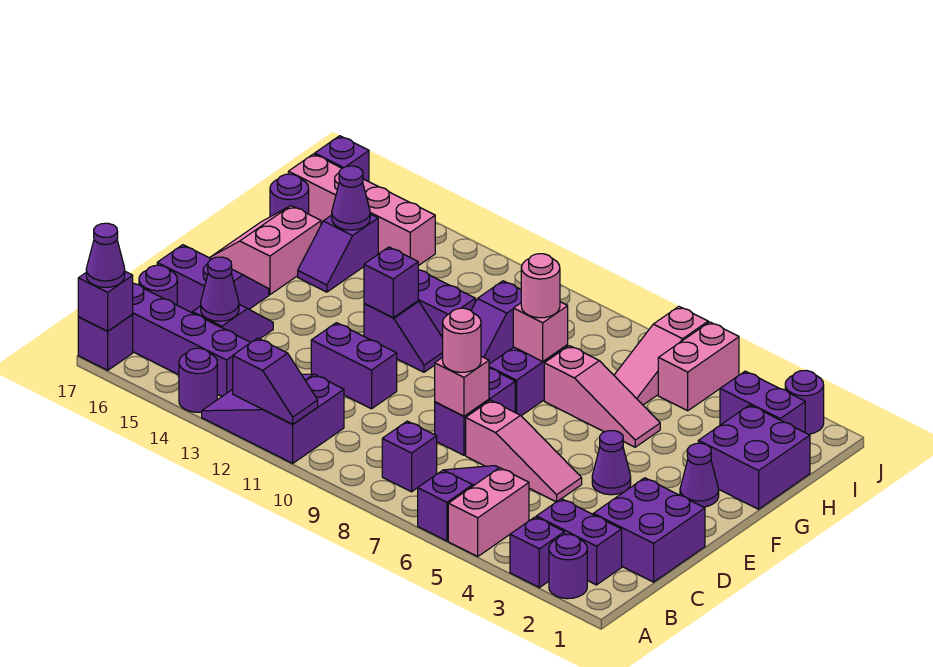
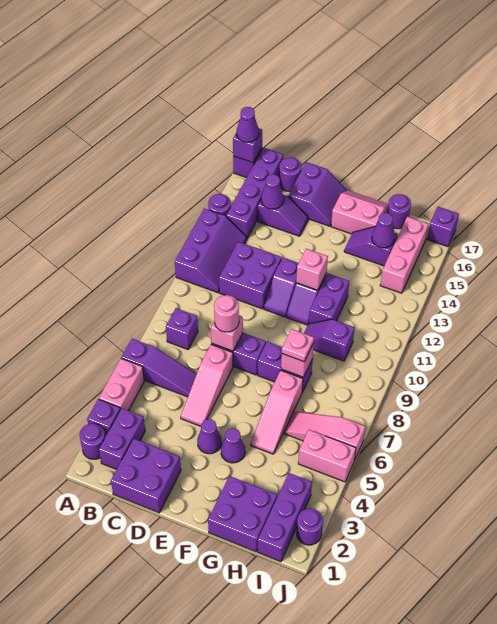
pink 1x2 brick [448,468,529,556] -> pink 1x2 brick turned to [99,359,144,411]
purple 2x3 slope [202,374,344,463] -> purple 2x3 slope turned to [175,208,247,293]
purple 1x2 slope [233,338,318,424] -> purple 1x2 slope moved to [264,257,299,317]
purple 1x2 brick [311,323,397,409] -> purple 2x2 brick [219,242,282,309]
purple 1x1 cone [680,443,719,507] -> purple 1x1 cone moved to [221,428,245,463]
purple 1x1 brick [364,247,418,317] -> pink 1x1 brick [296,249,328,290]
pink 1x1 round brick [521,254,560,318] -> pink 1x1 plate [282,329,314,362]
purple 1x2 brick [720,371,805,432] -> purple 1x3 brick [258,473,312,562]
pink 1x4 brick [288,154,435,266] -> pink 1x3 brick [380,216,428,293]

